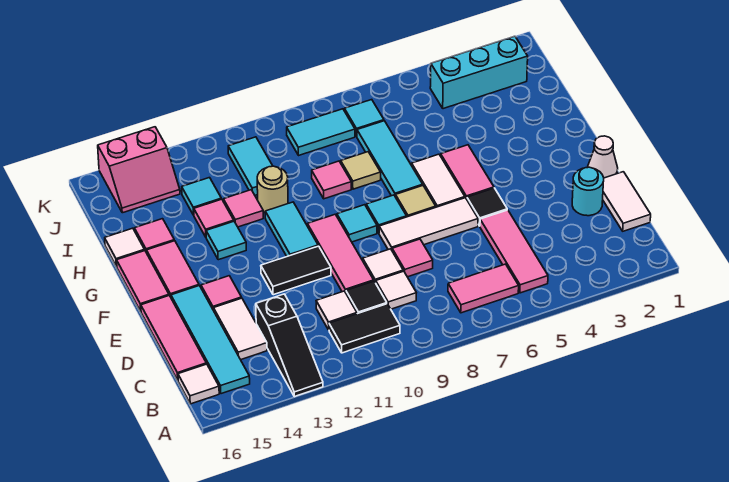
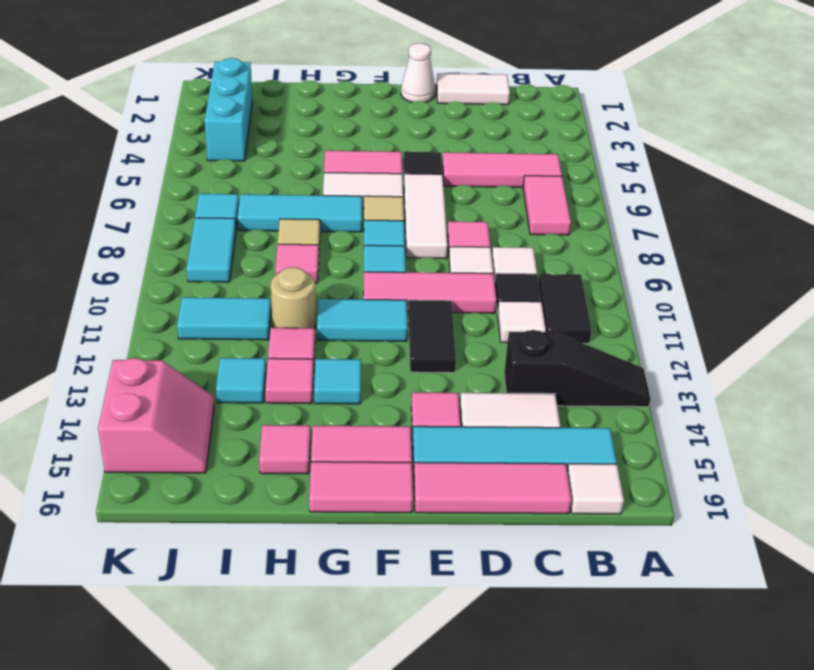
cyan 1x1 round brick [572,167,604,216] -> none
white 1x1 tile [105,228,145,267] -> none

